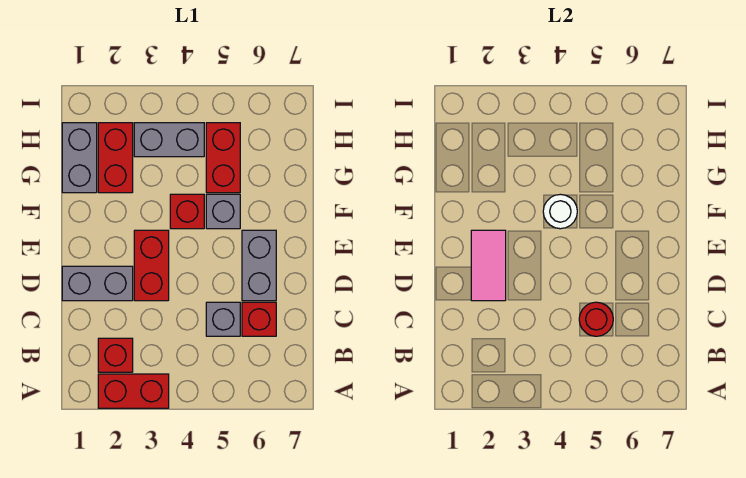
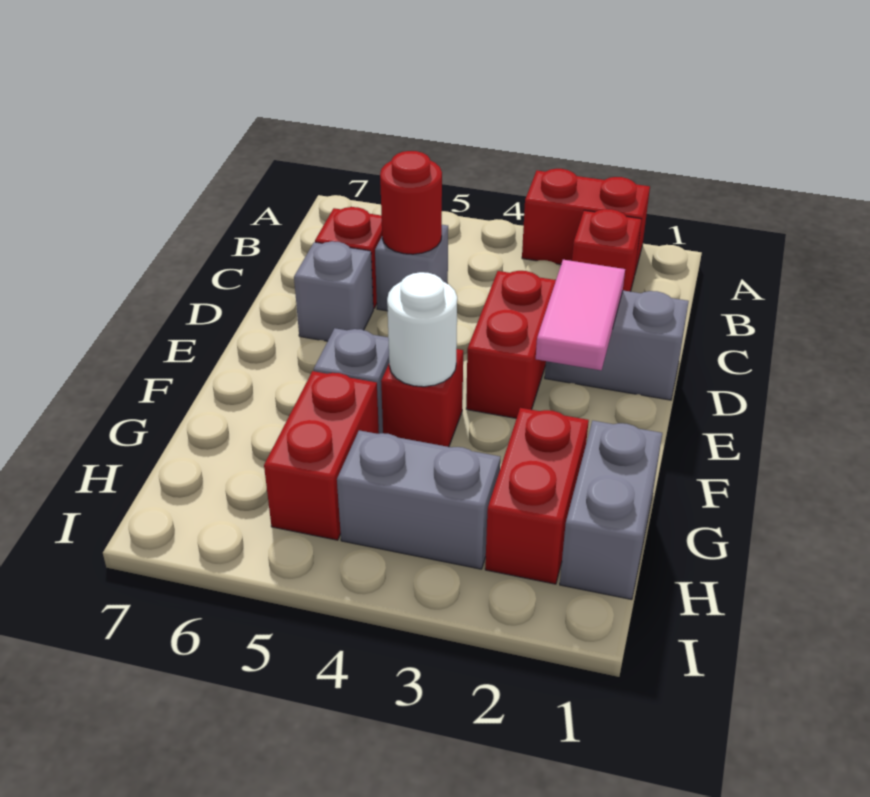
grey 1x2 brick [242,230,276,301] -> grey 1x1 brick [294,241,373,341]

